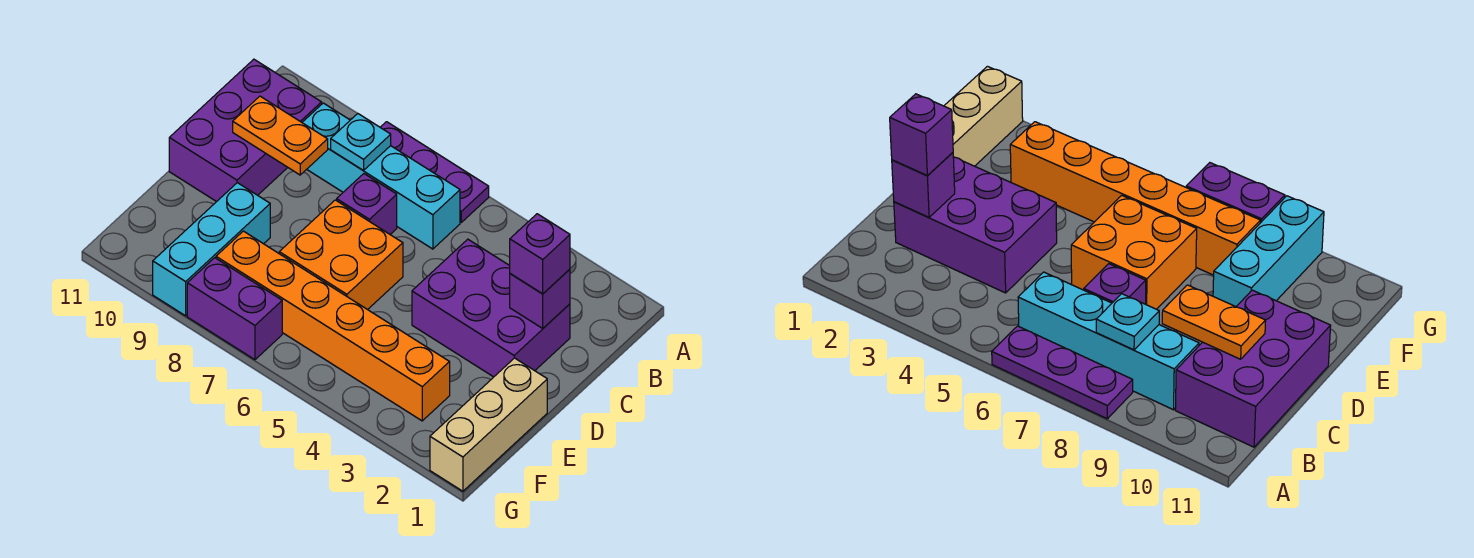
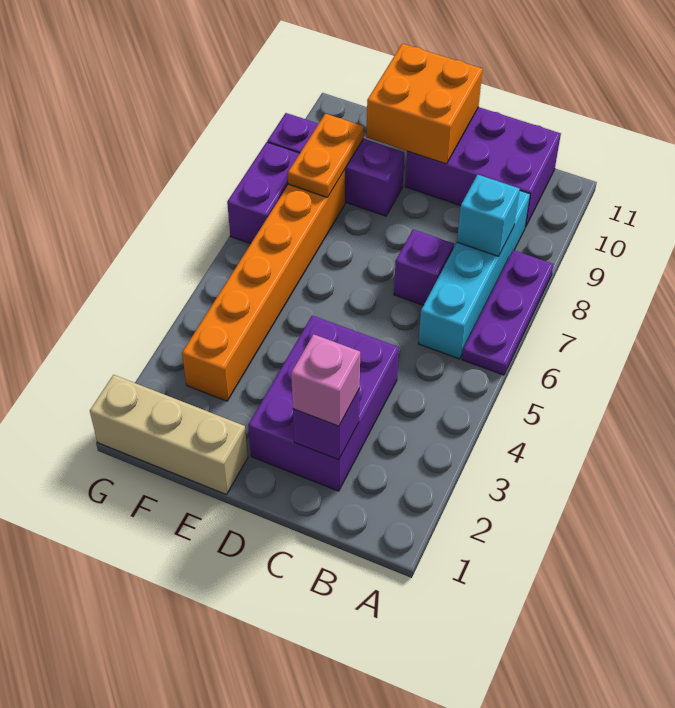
cyan 1x1 plate [331,114,391,170] -> cyan 1x1 brick [457,175,520,256]
purple 1x1 brick [510,214,570,294] -> pink 1x1 brick [291,334,360,426]
orange 1x2 plate [233,96,328,175] -> orange 1x2 plate moved to [288,114,364,198]
orange 2x2 brick [279,200,403,310] -> orange 2x2 brick moved to [366,44,483,164]
cyan 1x3 brick [153,183,270,316] -> purple 1x3 brick [267,113,404,216]

